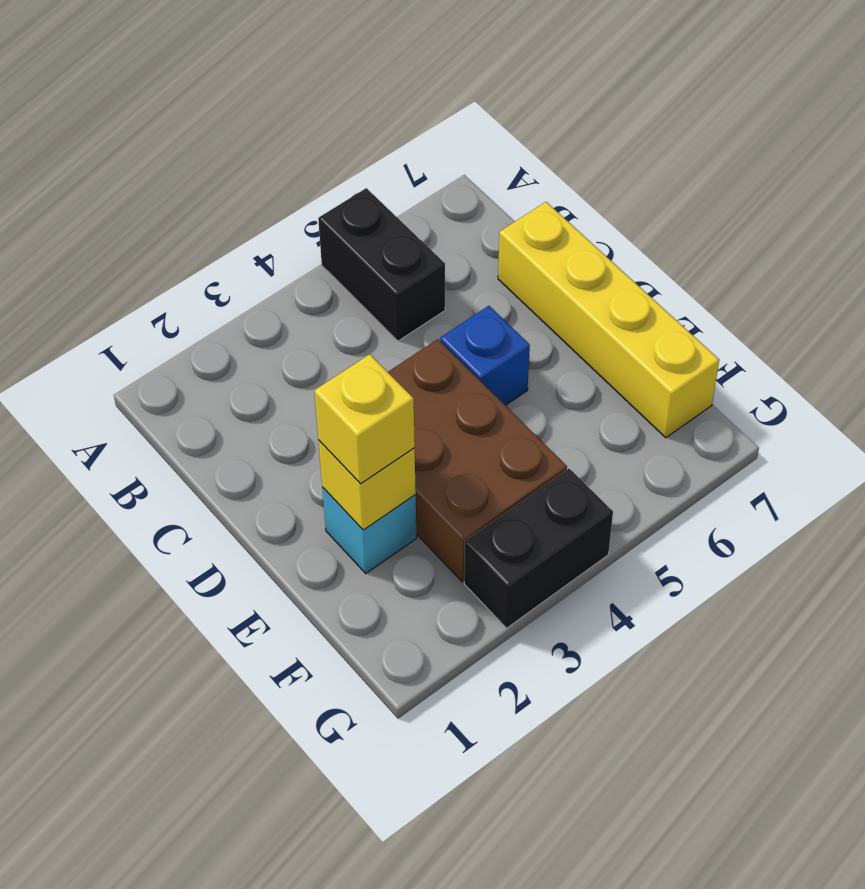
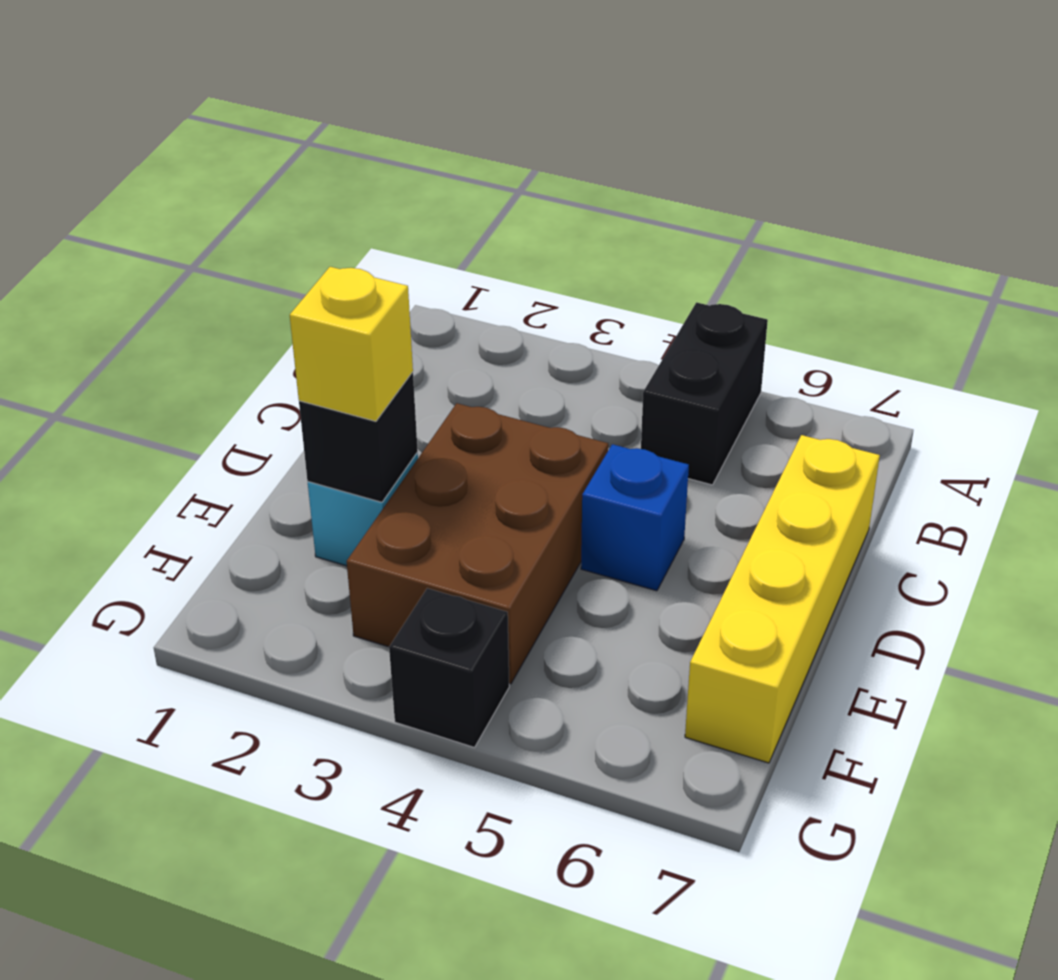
yellow 1x1 brick [318,440,416,530] -> black 1x1 brick [299,372,418,502]
black 1x2 brick [464,469,613,628] -> black 1x1 brick [389,588,509,748]

